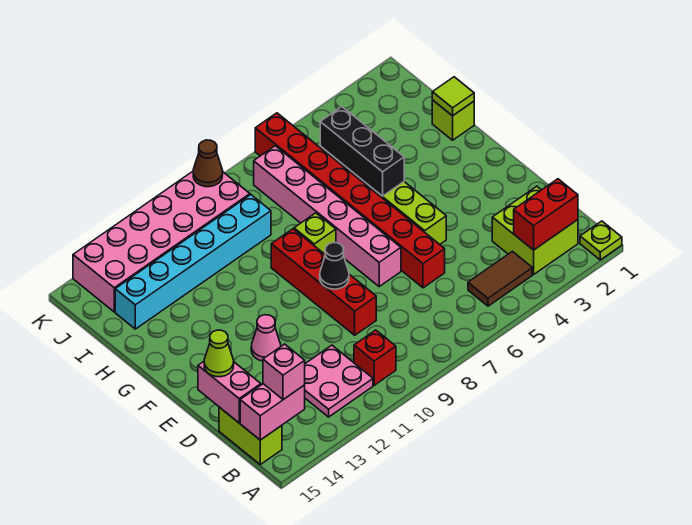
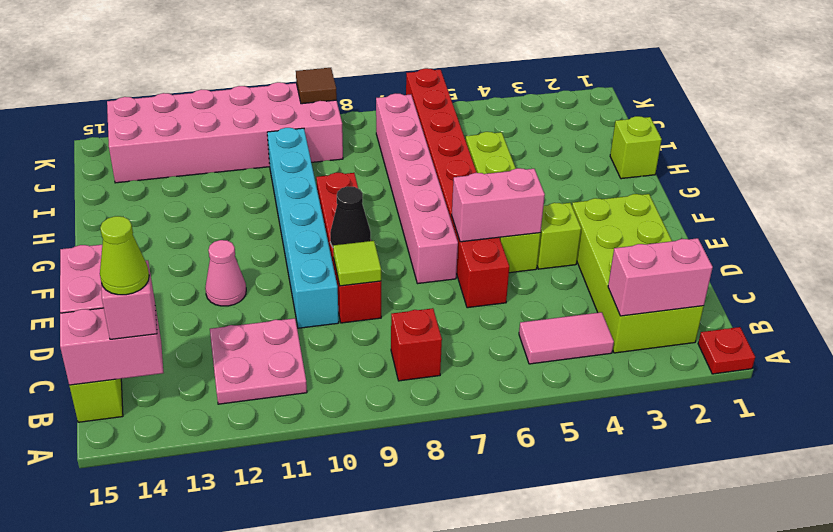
lime 1x1 plate [580,221,622,260] -> red 1x1 plate [698,327,755,374]
lime 2x2 brick [492,186,578,274] -> lime 2x4 brick [572,194,704,353]
red 1x2 brick [514,179,578,250] -> pink 1x2 brick [608,238,713,316]
brown 1x2 tile [468,251,532,306] -> pink 1x2 tile [519,312,614,364]
red 1x1 brick [354,330,396,385] -> red 1x1 brick moved to [391,308,442,381]
lime 1x1 cone [204,330,234,377] -> lime 1x1 cone moved to [100,216,149,295]
none -> pink 1x2 brick [452,168,545,242]
black 1x3 brick [320,107,404,196] -> none
lime 1x1 brick [294,213,336,254] -> lime 1x1 brick moved to [537,203,581,269]
lime 1x1 tile [432,77,474,116] -> lime 1x1 tile moved to [333,241,381,286]
cyan 1x6 brick [115,195,271,329] -> cyan 1x6 brick turned to [267,128,339,328]
brown 1x1 cone [193,140,223,187] -> brown 1x1 tile [296,68,337,104]

